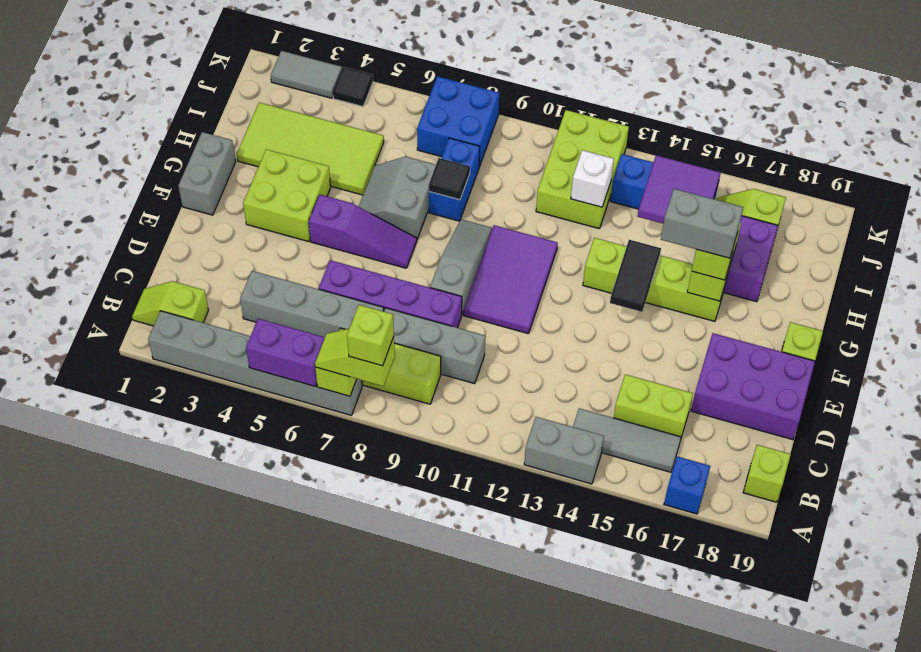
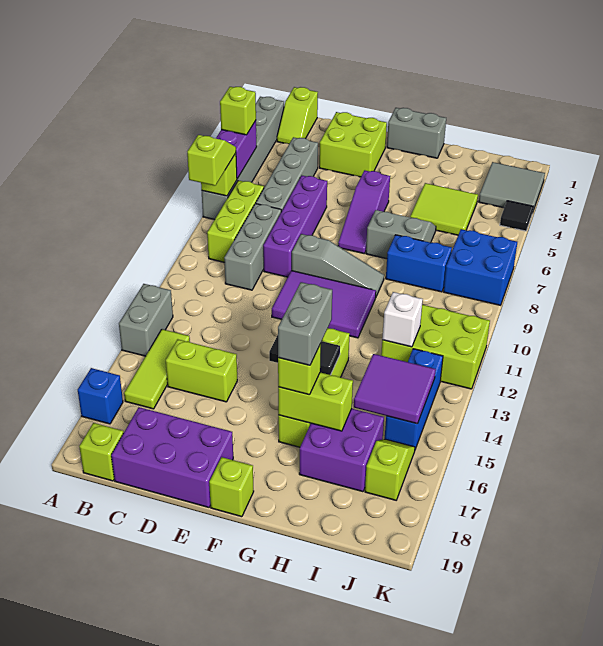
lime 1x1 brick [347,305,394,366] -> lime 1x1 brick moved to [220,87,256,135]
lime 1x2 slope [132,281,208,326] -> lime 1x2 slope turned to [277,87,318,144]
grey 1x3 tile [573,408,681,472] -> lime 1x3 tile [124,329,190,409]
lime 1x2 brick [614,374,693,437] -> lime 1x2 brick turned to [166,339,237,402]
purple 2x3 brick [691,333,815,440] -> purple 2x3 brick turned to [111,407,233,507]
lime 2x2 brick [243,149,331,242] -> lime 2x2 brick moved to [319,112,387,177]
lime 2x4 tile [237,102,384,195] -> lime 2x2 tile [410,183,478,235]
black 1x1 tile [429,158,470,200] -> none
grey 1x2 tile [271,51,342,98] -> grey 2x2 tile [479,162,545,211]

